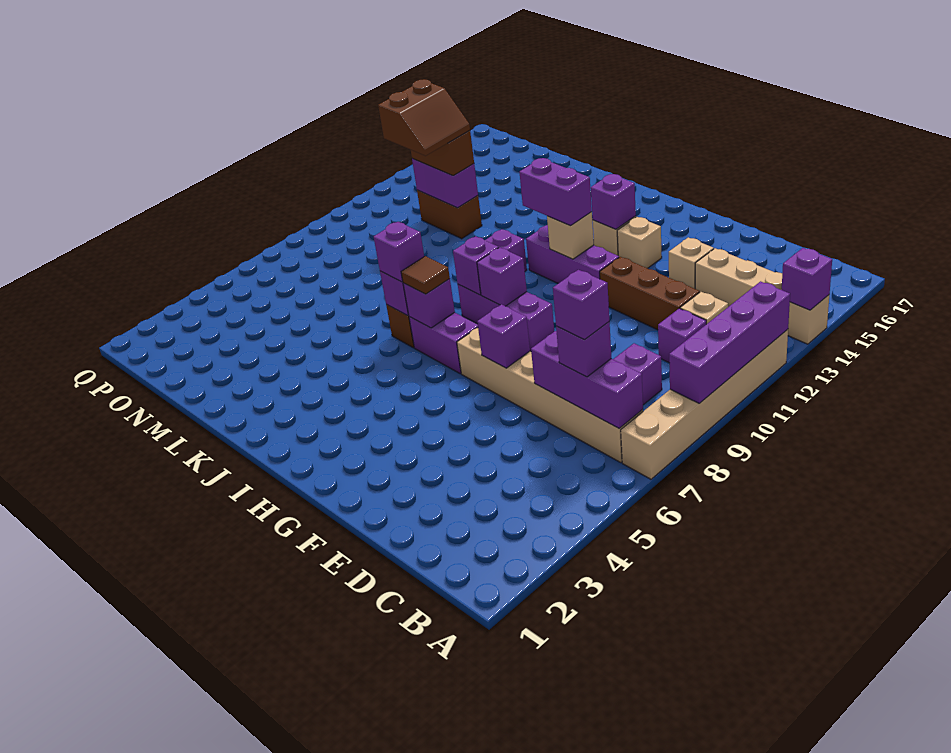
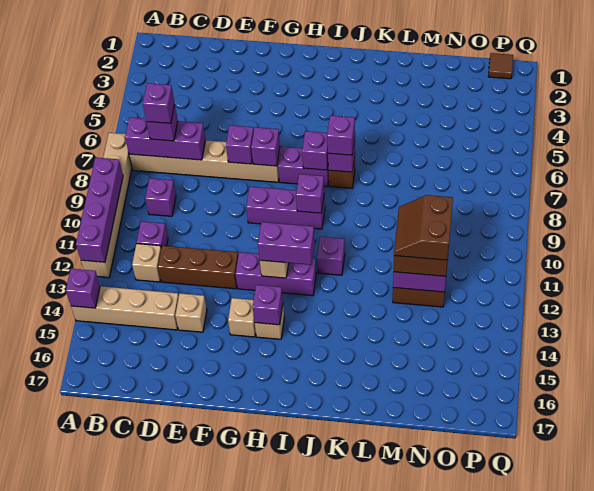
purple 1x1 brick [477,247,527,306] -> purple 1x1 brick moved to [251,127,280,166]
brown 1x1 tile [401,256,450,294] -> brown 1x1 tile moved to [488,53,513,79]

